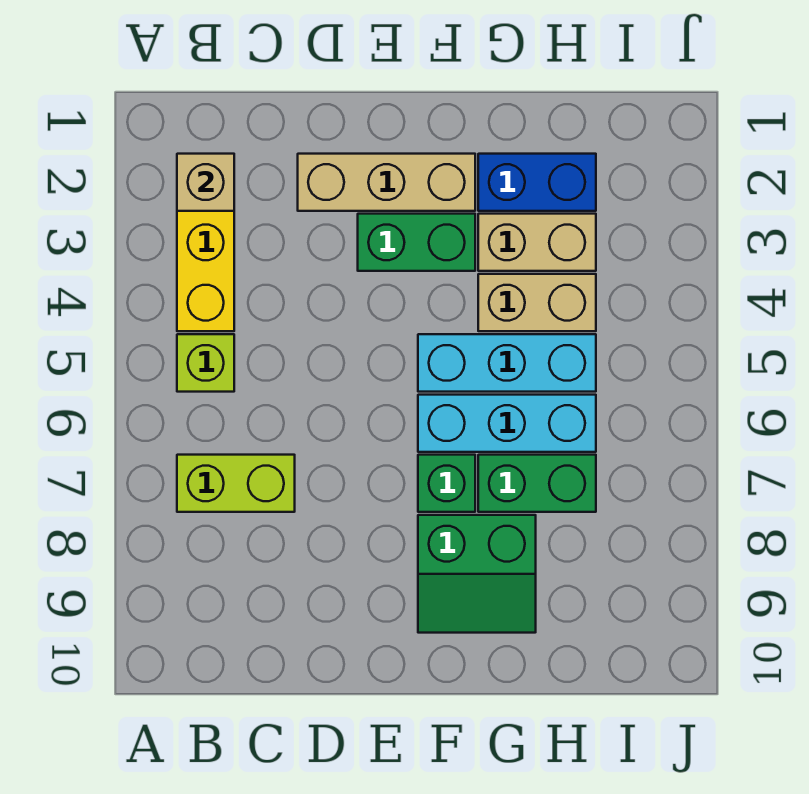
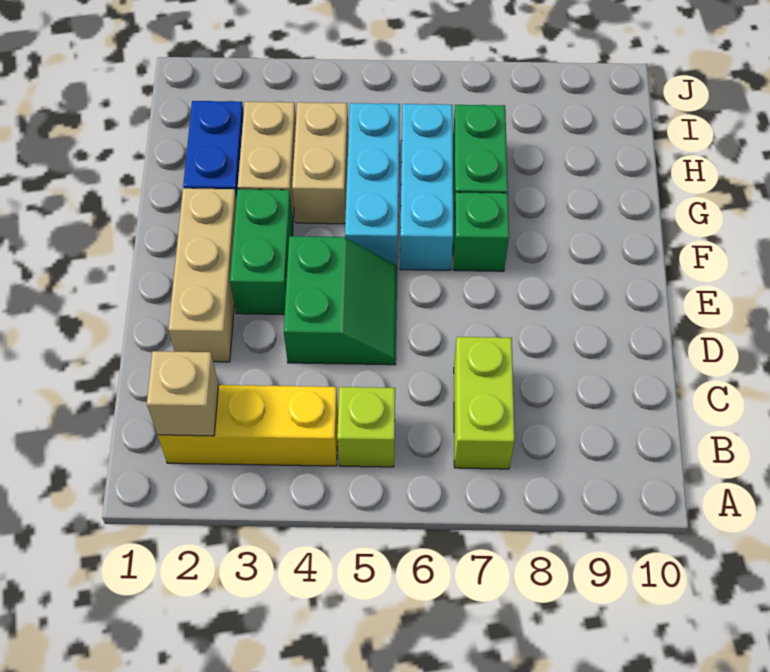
green 2x2 slope [418,515,536,633] -> green 2x2 slope moved to [284,236,397,365]

